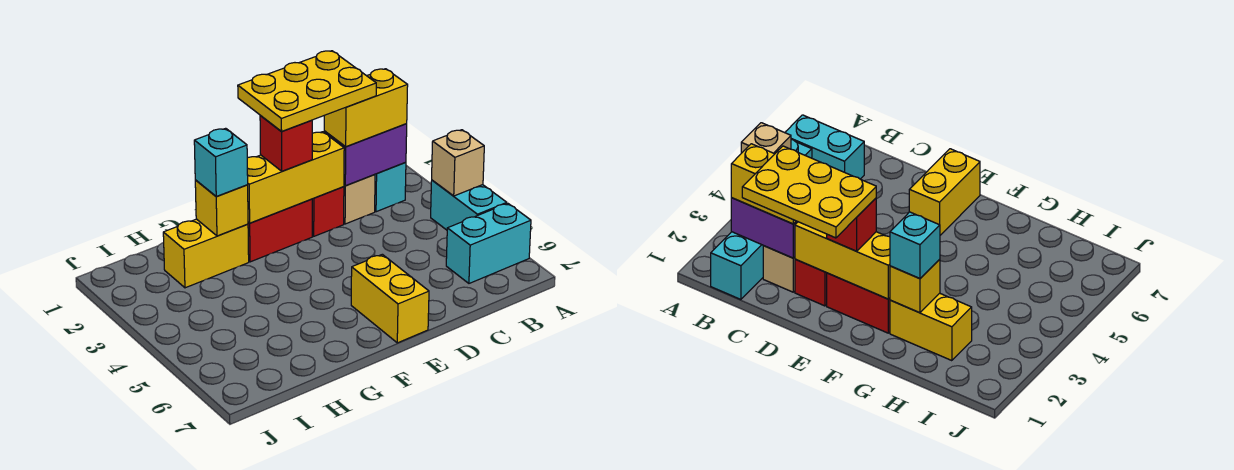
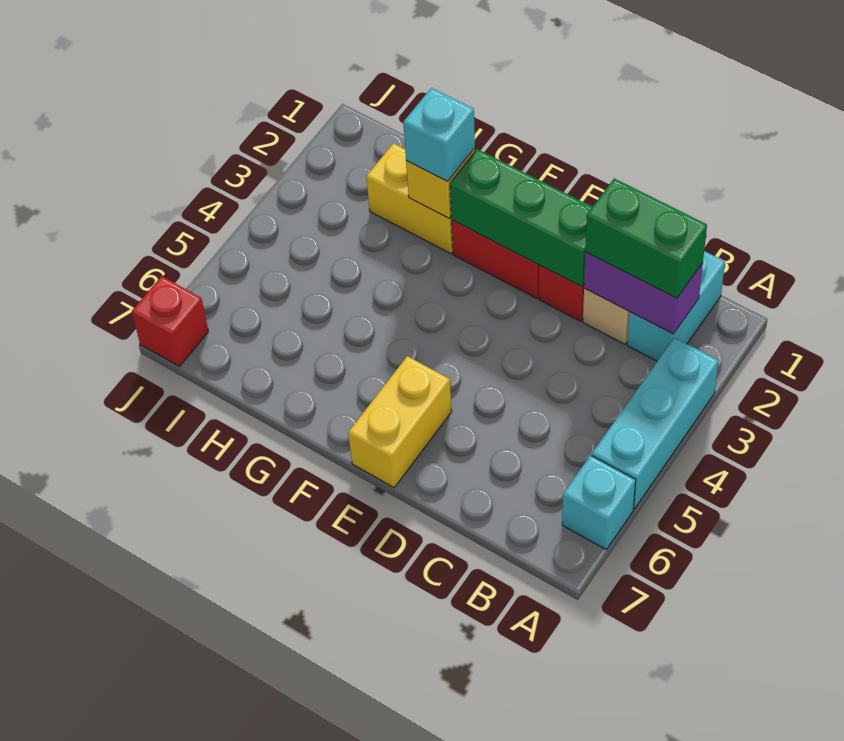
cyan 1x2 brick [431,180,507,230] -> cyan 1x3 brick [592,337,719,509]
tan 1x1 brick [432,130,484,196] -> none
cyan 1x2 brick [446,203,531,283] -> cyan 1x1 brick [562,455,636,549]
yellow 1x2 brick [324,69,408,147] -> green 1x2 brick [585,179,707,298]
yellow 2x3 plate [238,51,376,131] -> none
yellow 1x3 brick [247,132,344,223] -> green 1x3 brick [450,149,592,287]
red 1x1 brick [260,115,312,171] -> red 1x1 brick moved to [132,276,208,366]

